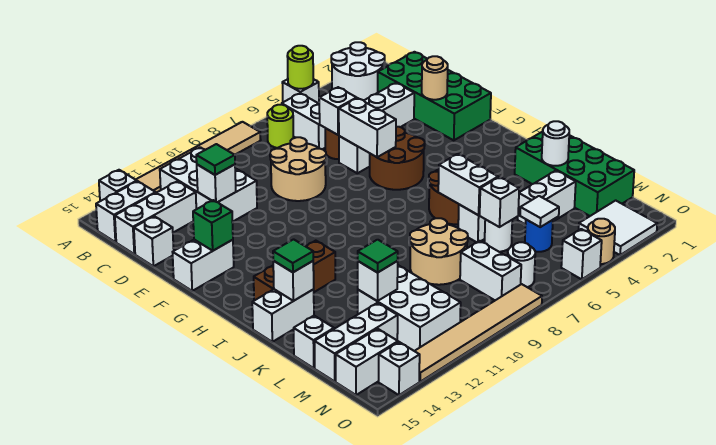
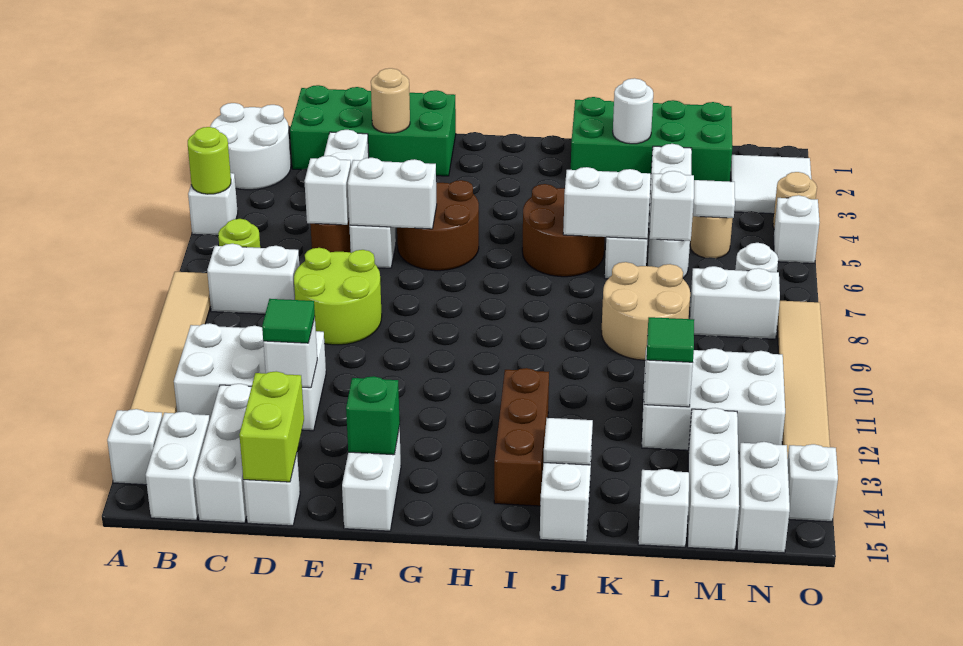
white 1x2 brick [282,93,325,149] -> white 1x2 brick moved to [207,244,299,314]
tan 2x2 round brick [270,137,326,201] -> lime 2x2 round brick [294,248,382,345]
none -> lime 1x2 brick [239,371,304,482]
white 1x1 brick [273,261,314,301] -> white 1x1 tile [544,418,593,465]
green 1x1 tile [273,239,313,272] -> none
blue 1x1 round brick [525,220,553,252] -> tan 1x1 round brick [690,216,733,258]

